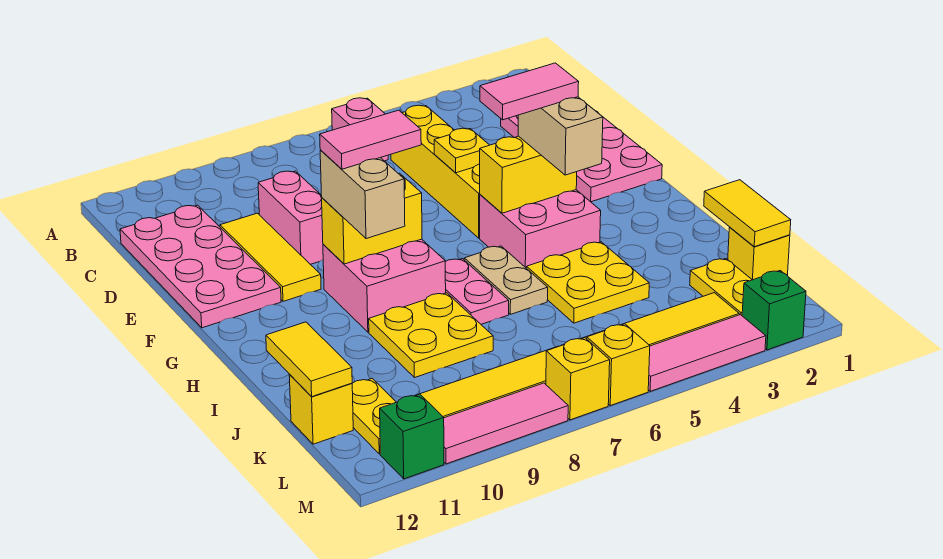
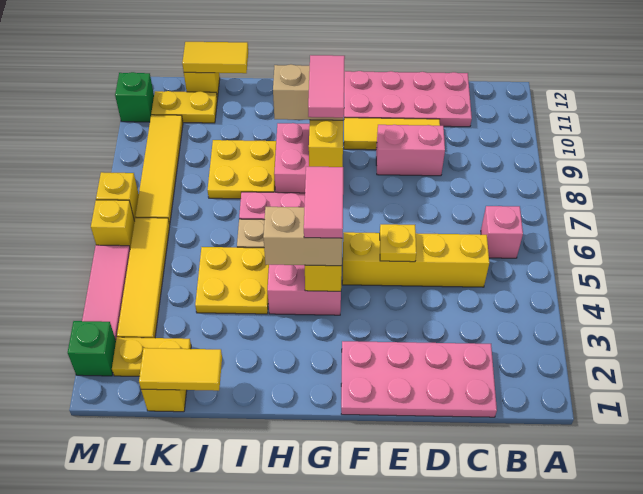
pink 1x3 tile [444,383,568,464] -> none

